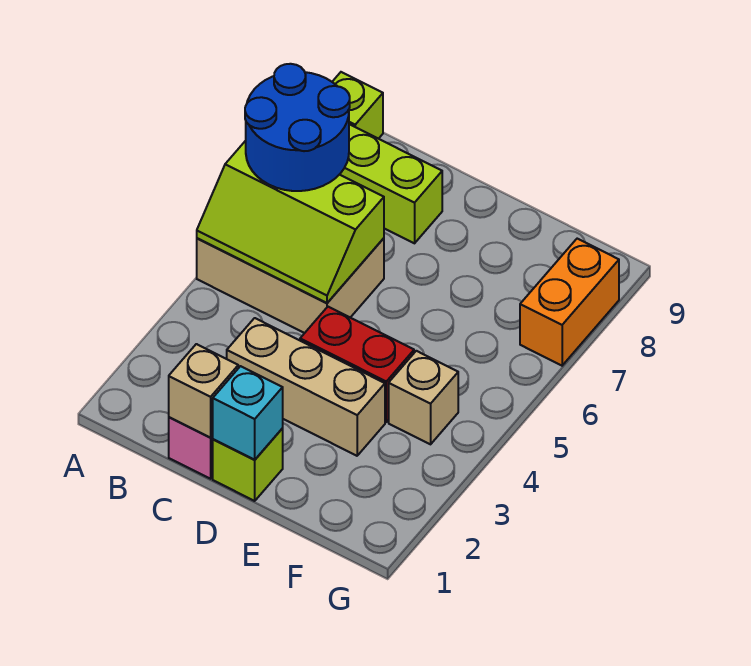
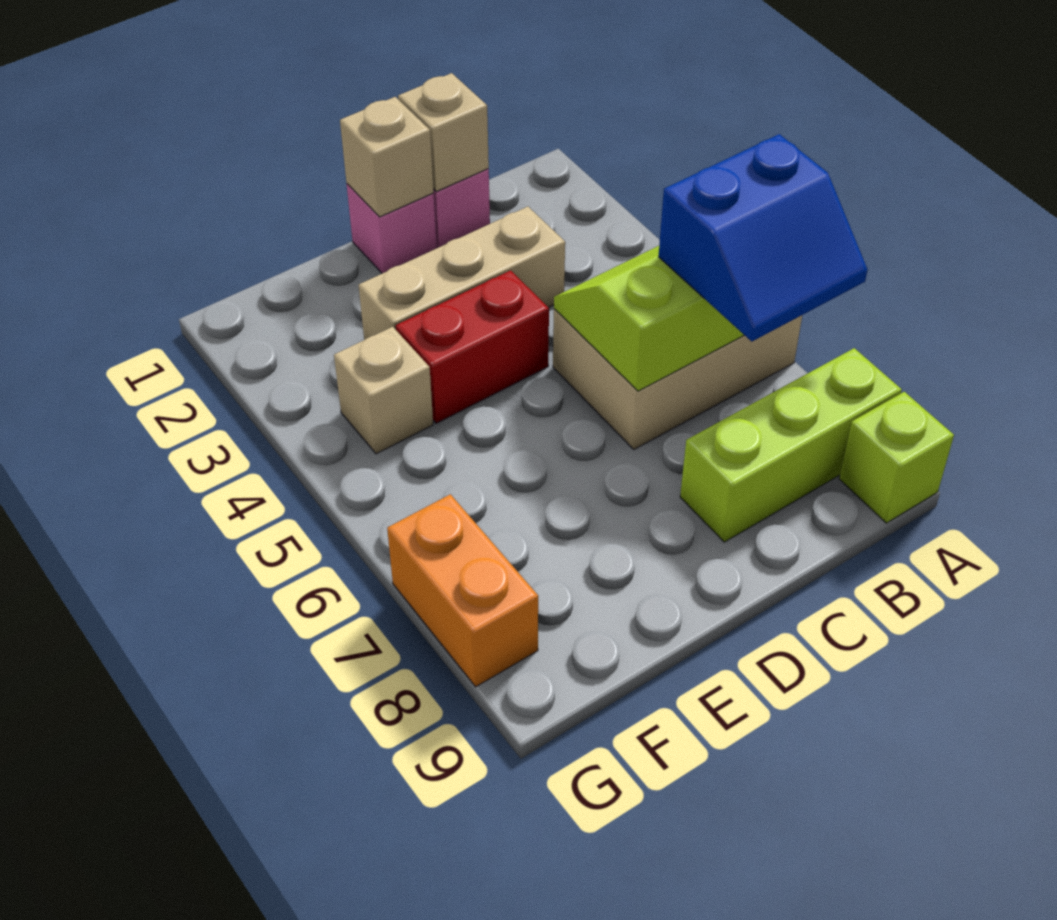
blue 2x2 round brick [245,64,350,191] -> blue 2x2 slope [659,134,867,341]
lime 1x1 brick [213,429,283,501] -> pink 1x1 brick [347,184,437,273]
cyan 1x1 brick [213,366,283,460] -> tan 1x1 brick [340,97,434,217]

